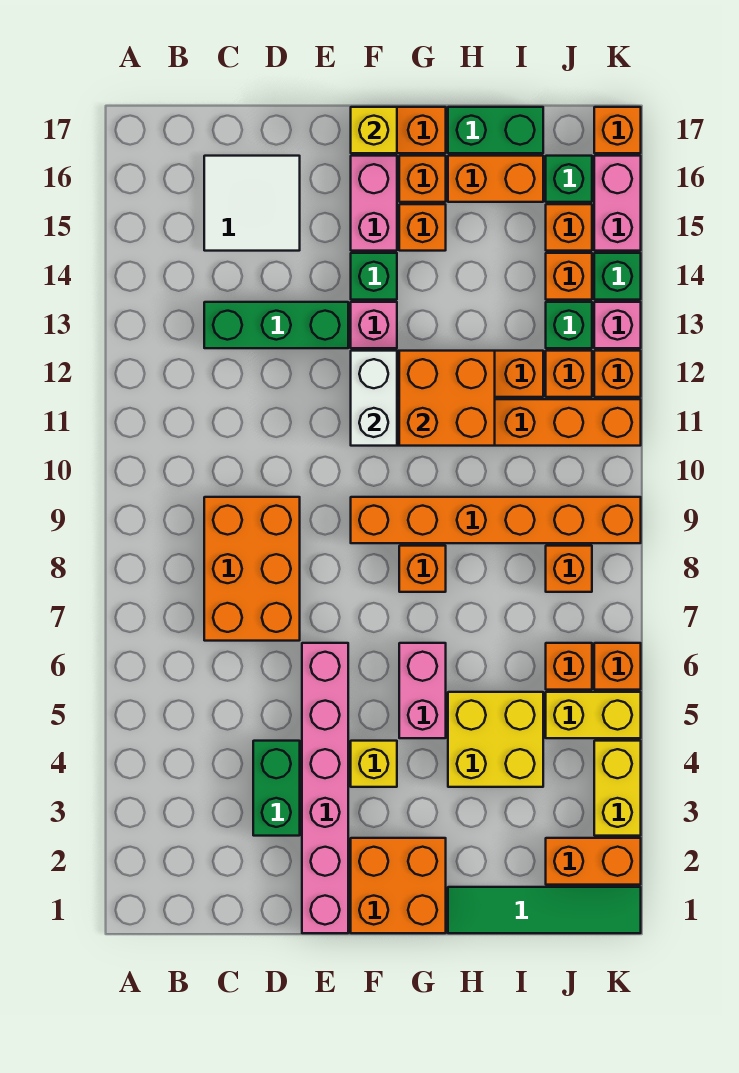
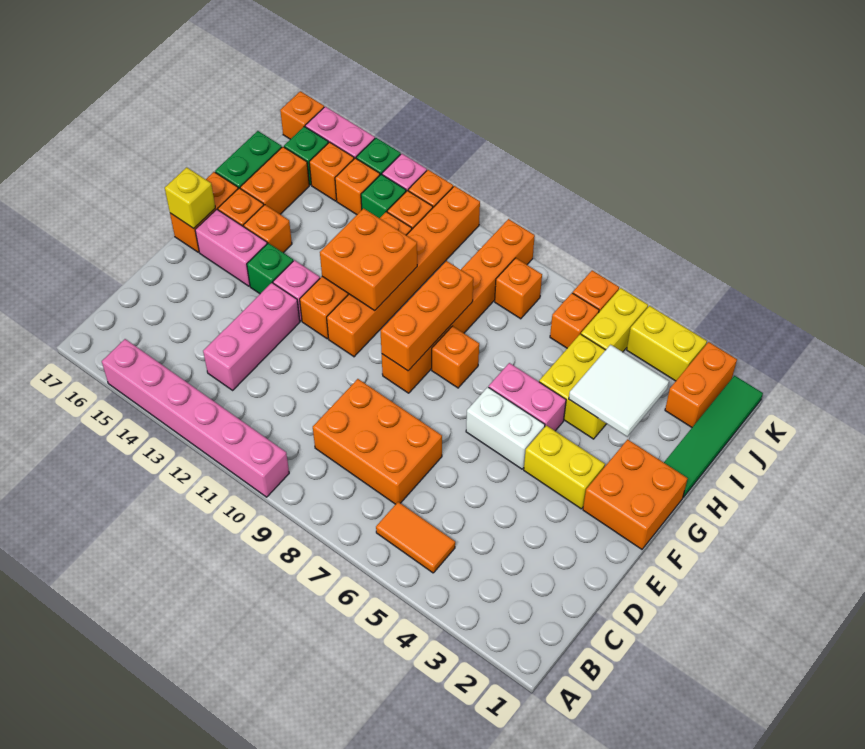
none -> orange 1x2 tile [376,502,455,573]
green 1x3 brick [204,302,348,348] -> pink 1x3 brick [203,283,300,390]
white 2x2 tile [204,156,300,251] -> white 2x2 tile moved to [569,345,669,437]
green 1x2 brick [253,741,300,836] -> none
pink 1x6 brick [302,643,348,933] -> pink 1x6 brick moved to [102,339,289,497]
yellow 1x1 brick [351,741,397,787] -> yellow 1x2 brick [524,425,605,509]
none -> orange 1x3 brick [380,261,473,371]
white 1x2 brick [351,351,397,446] -> white 1x2 brick moved to [466,387,545,469]

